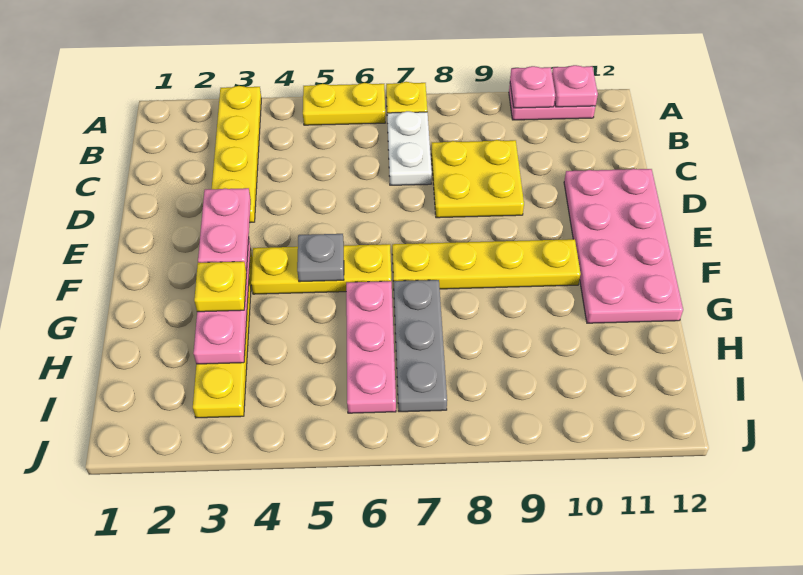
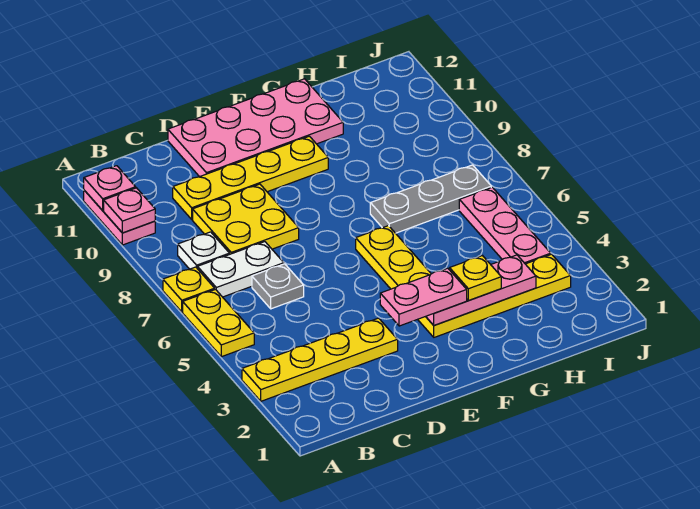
none -> white 1x1 plate [178,232,229,269]
grey 1x1 plate [297,234,344,282] -> grey 1x1 plate moved to [252,264,304,309]
yellow 1x4 plate [392,239,581,289] -> yellow 1x4 plate turned to [173,136,328,219]
pink 1x3 plate [346,281,396,413] -> pink 1x3 plate turned to [459,187,551,264]

